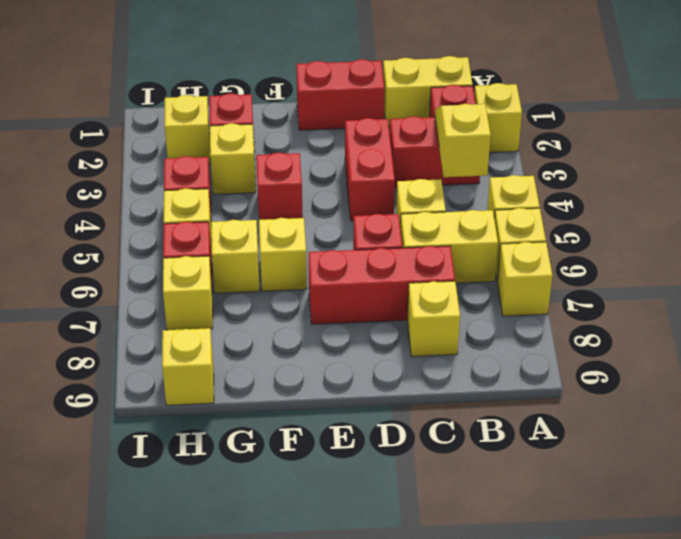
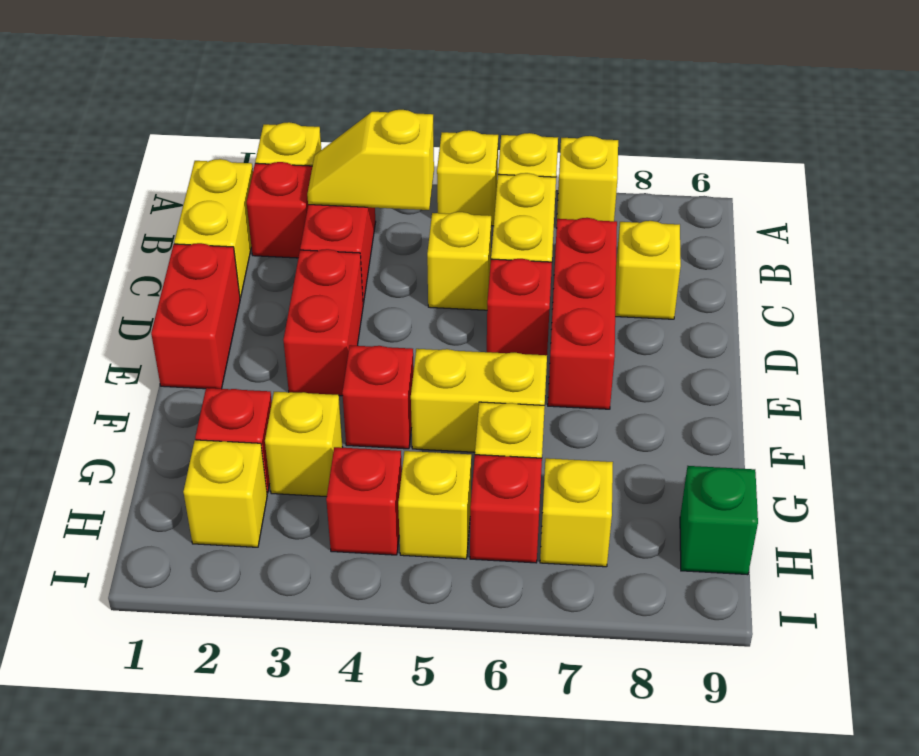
red 1x2 brick [345,118,395,221] -> red 1x2 brick turned to [283,249,363,396]
yellow 1x1 brick [259,218,307,291] -> yellow 1x2 brick [411,349,547,452]
yellow 1x1 brick [162,328,214,405] -> green 1x1 brick [680,466,758,575]

